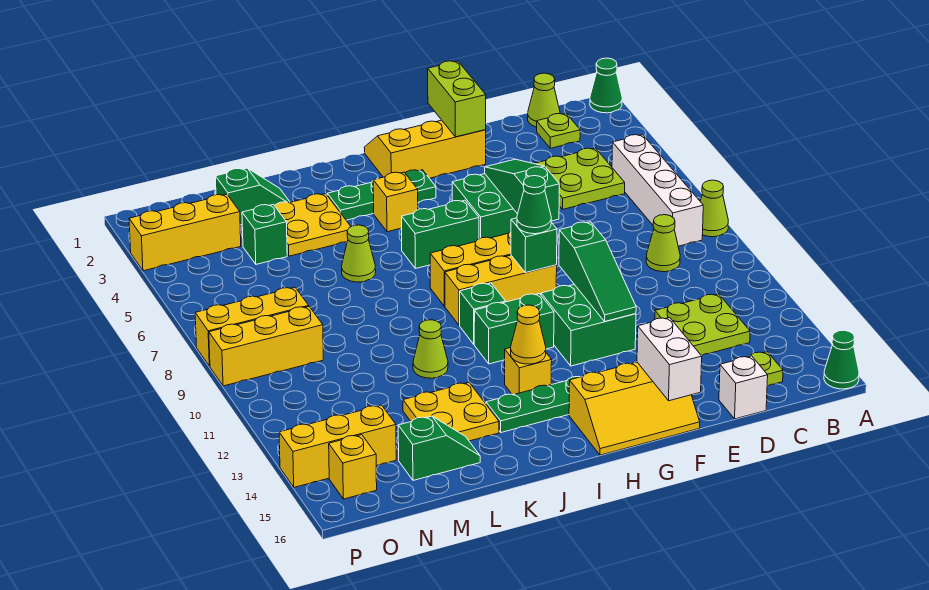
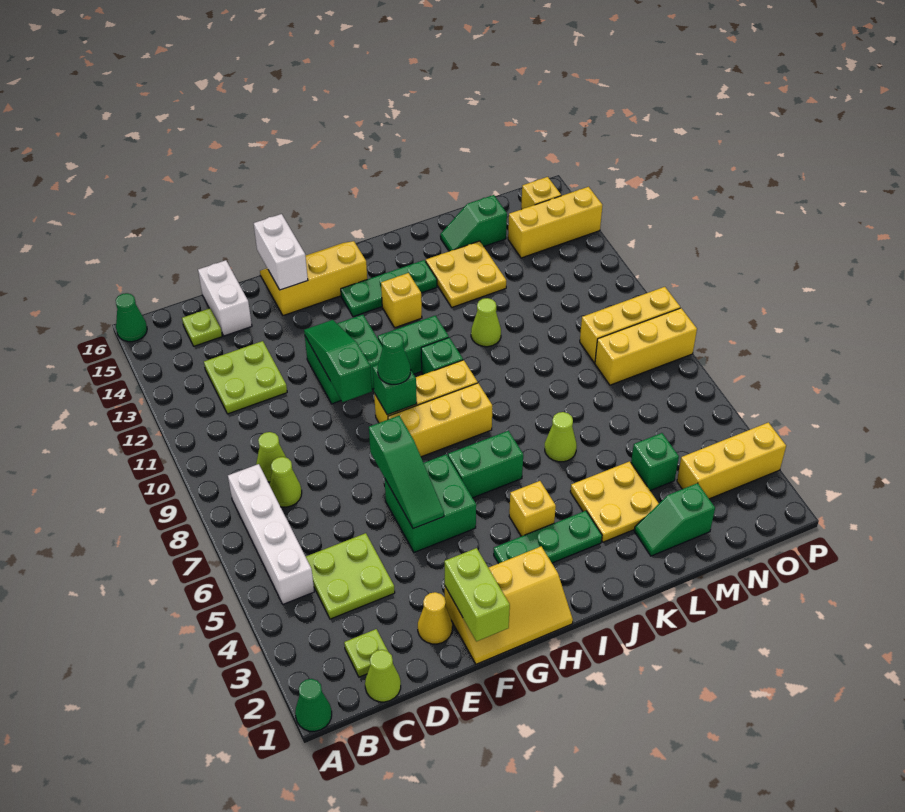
lime 1x1 cone [700,180,728,237] -> lime 1x1 cone moved to [269,457,302,507]
white 1x1 brick [719,356,768,419] -> white 1x2 brick [198,260,252,336]
yellow 1x1 cone [511,305,546,364] -> yellow 1x1 cone moved to [418,592,452,644]

